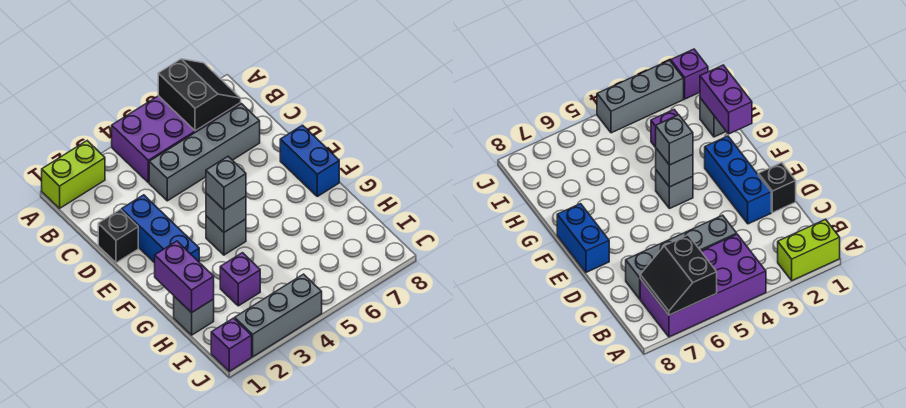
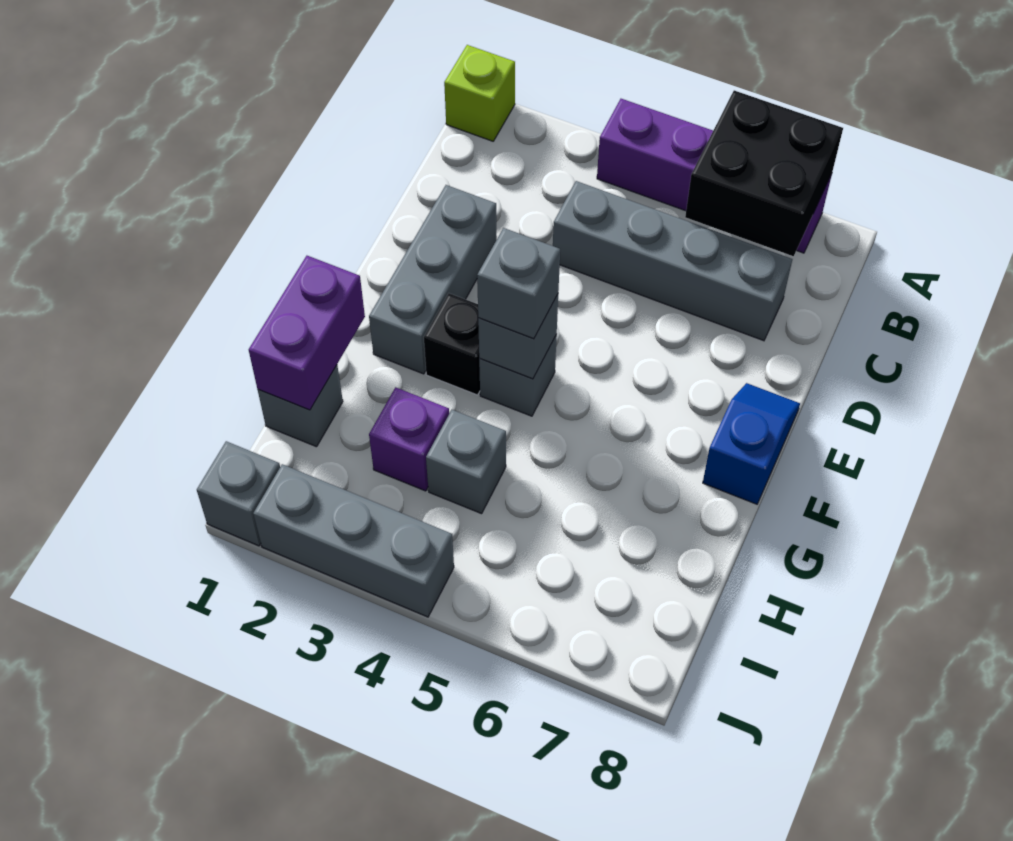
lime 1x2 brick [42,141,105,208] -> lime 1x1 brick [444,45,515,141]
purple 2x4 brick [112,96,241,183] -> purple 1x4 brick [597,99,832,253]
black 2x2 slope [158,59,241,131] -> black 2x2 brick [685,90,843,256]
black 1x1 brick [98,210,138,263] -> black 1x1 brick moved to [424,293,480,395]
blue 1x3 brick [122,195,199,263] -> grey 1x3 brick [369,185,497,374]
blue 1x2 brick [280,125,339,196] -> blue 1x2 slope [703,383,800,504]
none -> grey 1x1 brick [426,410,506,514]
purple 1x1 brick [211,318,252,371] -> grey 1x1 brick [197,441,280,546]

